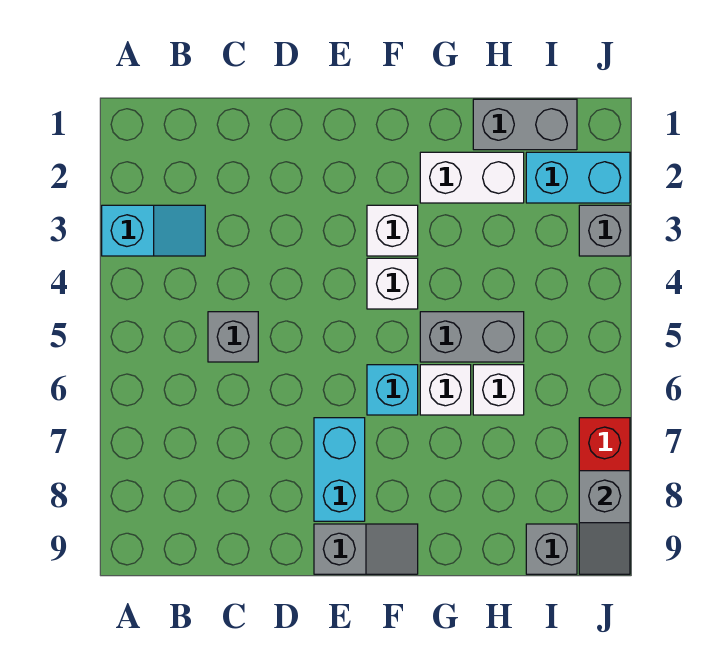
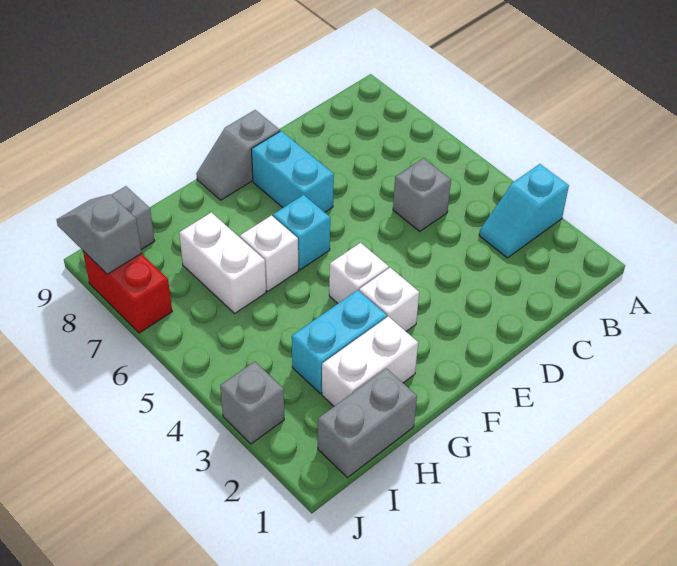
grey 1x2 brick [420,312,524,362] -> none
white 1x1 brick [473,365,524,415] -> white 1x2 brick [179,212,266,313]
cyan 1x2 brick [526,152,630,203] -> cyan 1x2 brick moved to [292,290,387,393]

